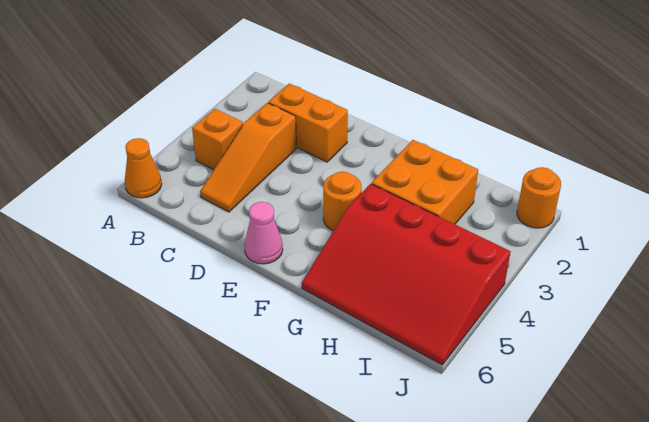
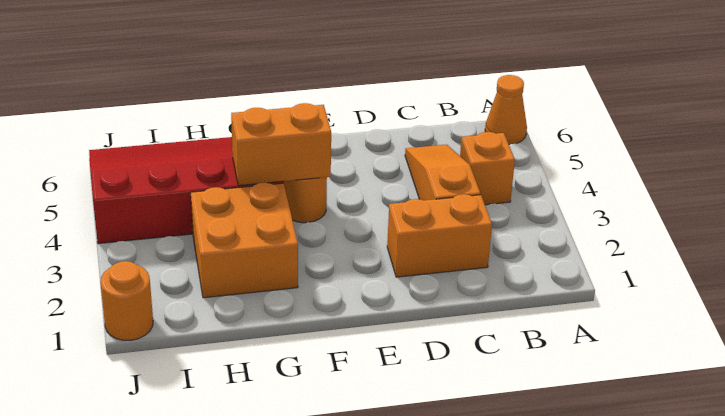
pink 1x1 cone [244,202,283,264] -> none
none -> orange 1x2 brick [231,103,331,186]

